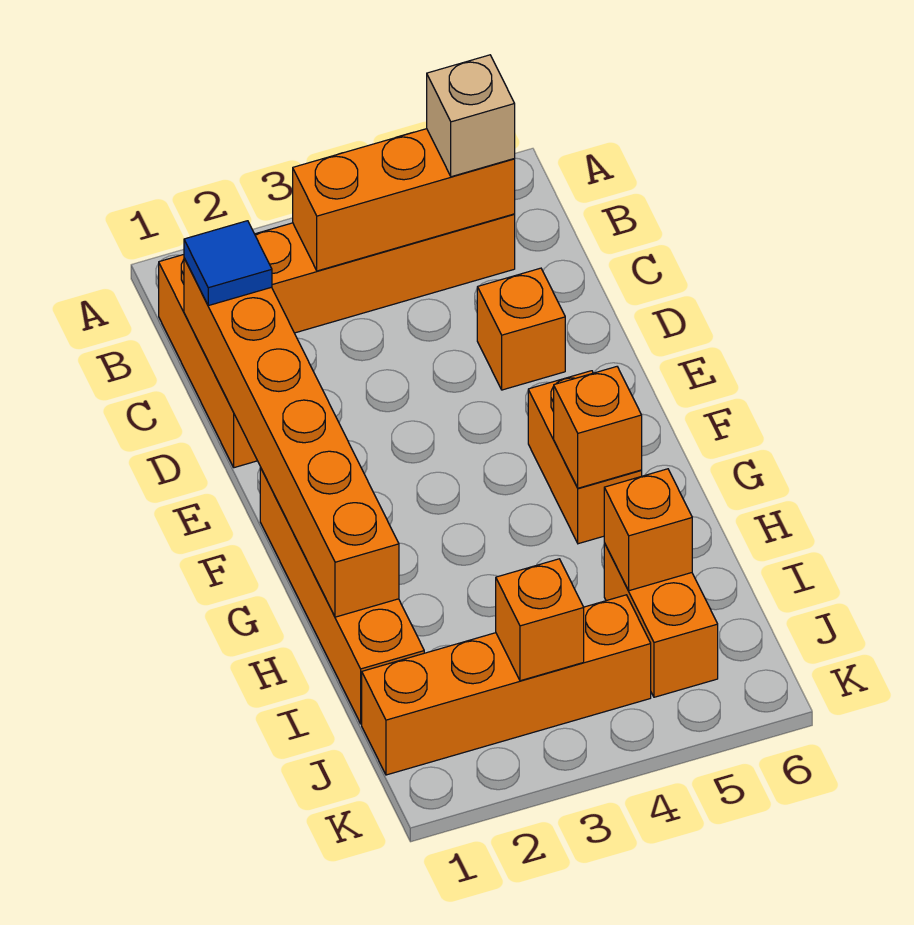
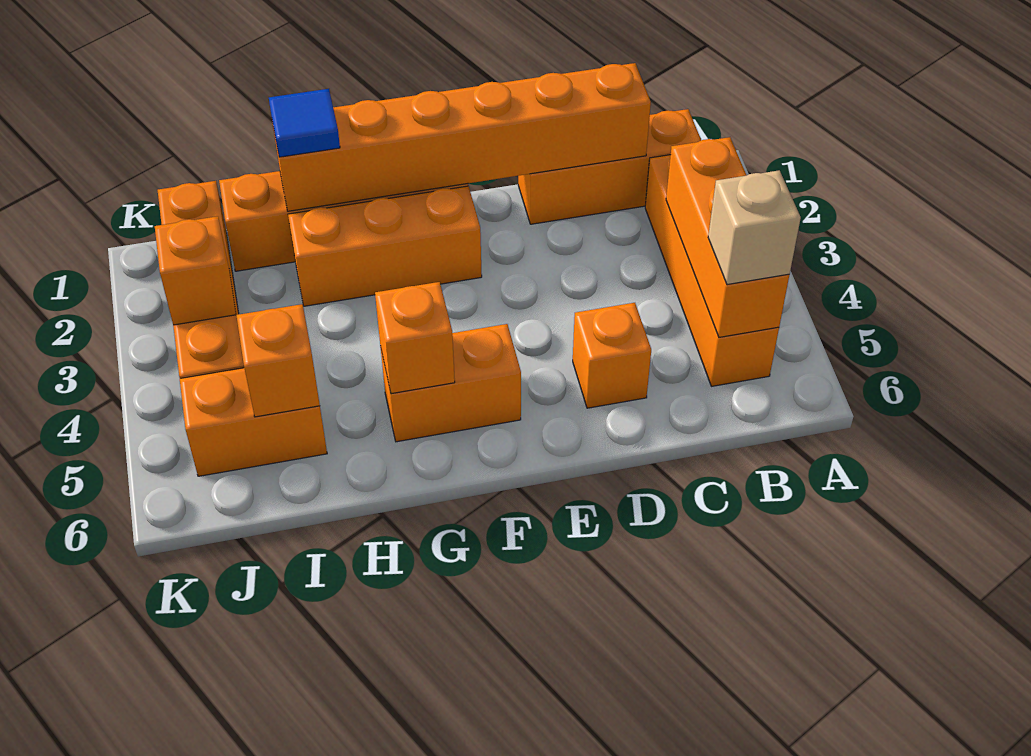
blue 1x1 tile [184,221,272,306] -> blue 1x1 tile moved to [269,89,340,157]
none -> orange 1x3 brick [288,186,482,306]

